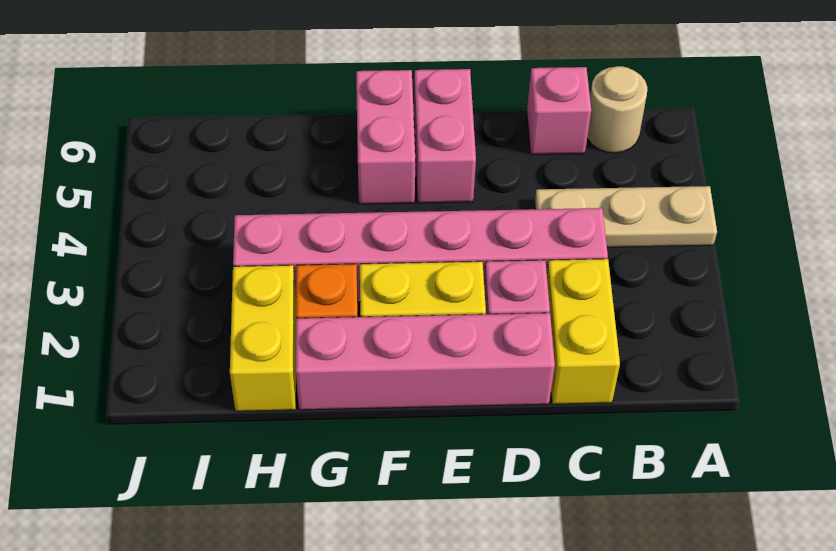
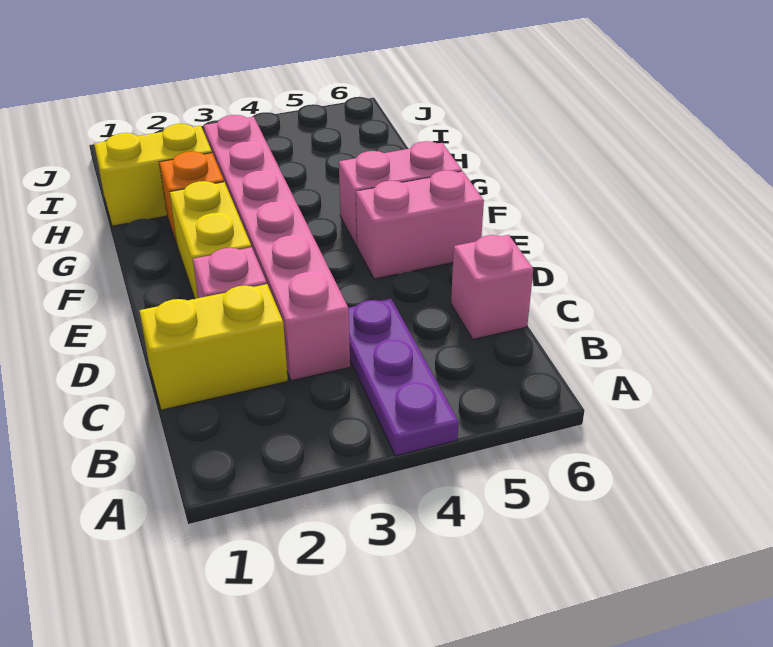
tan 1x3 plate [535,186,717,247] -> purple 1x3 plate [349,299,459,456]
tan 1x1 round brick [587,66,647,153] -> none
pink 1x4 brick [296,313,555,410] -> none

